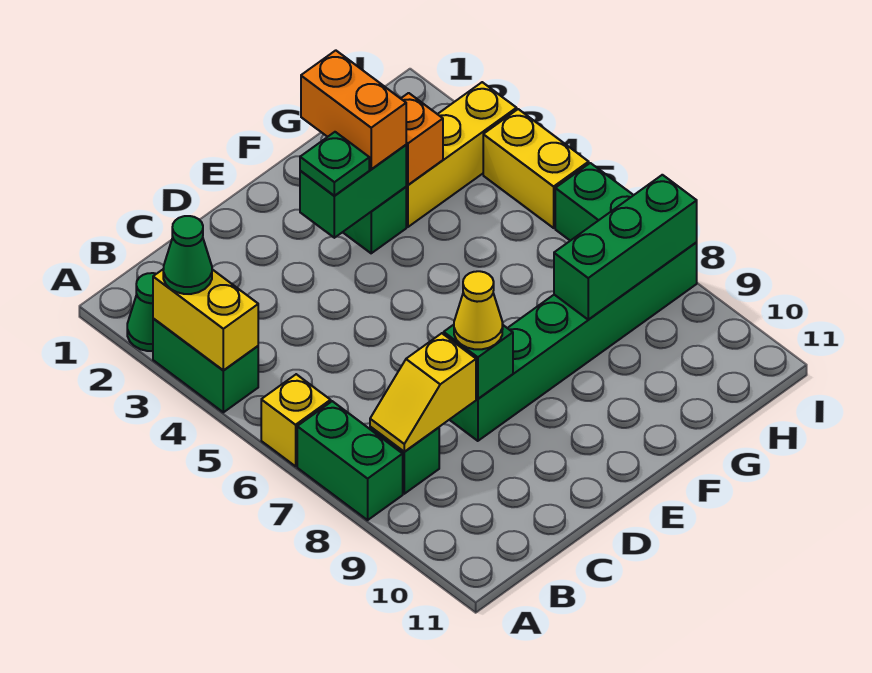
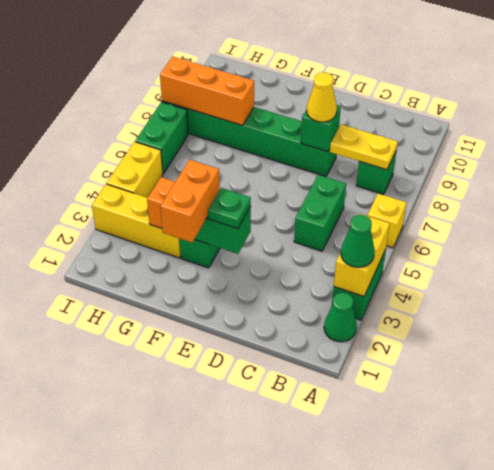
green 1x2 brick [297,401,403,520] -> green 1x2 brick moved to [294,175,346,251]
yellow 1x2 slope [370,333,476,452] -> yellow 1x2 plate [330,124,398,170]
green 1x3 brick [554,175,697,319] -> orange 1x3 brick [160,57,254,125]

